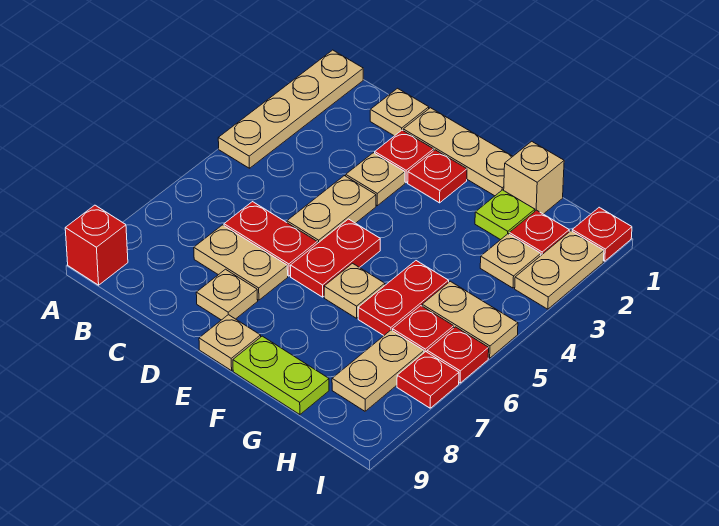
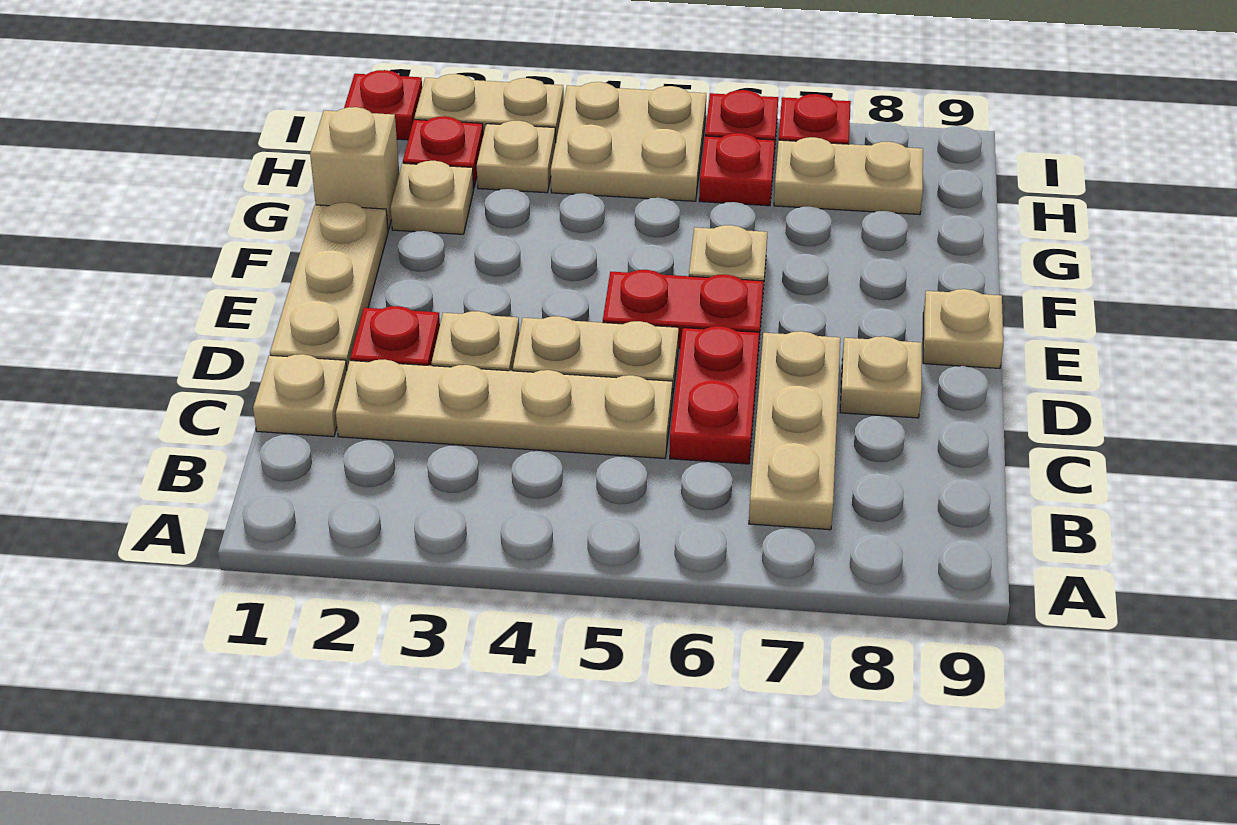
tan 1x4 plate [218,50,363,168] -> tan 1x4 plate moved to [336,359,672,458]
red 1x1 brick [65,205,128,285] -> none
tan 1x2 plate [194,225,288,300] -> tan 1x3 plate [749,331,840,530]
red 1x1 plate [408,150,467,203] -> none
lime 1x2 plate [233,336,329,415] -> none
lime 1x1 plate [475,190,535,240] -> tan 1x1 plate [391,161,474,234]
red 1x2 plate [358,261,449,335] -> none
tan 1x2 plate [422,281,518,358] -> tan 2x2 plate [551,82,706,201]

